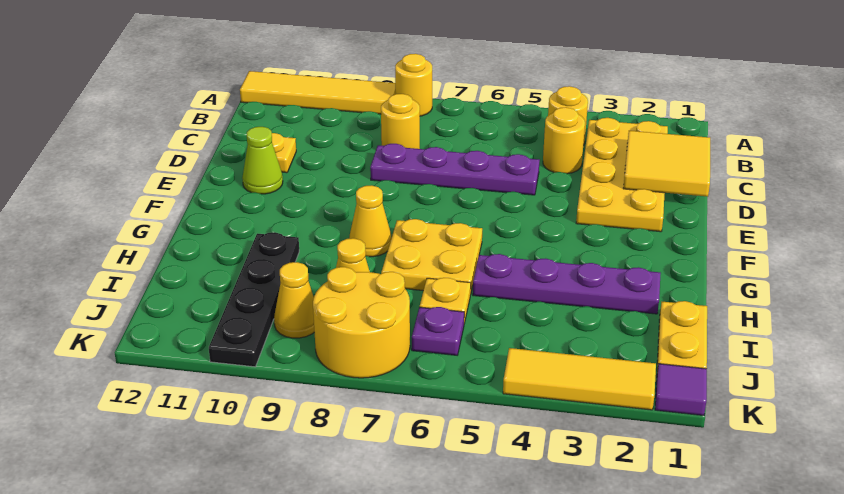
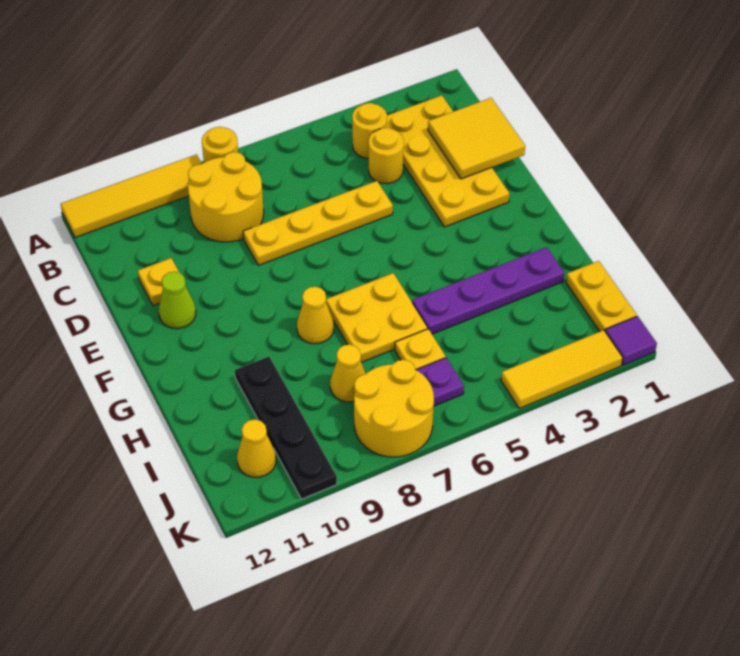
yellow 1x1 round brick [381,94,420,149] -> yellow 2x2 round brick [188,152,264,242]
purple 1x4 plate [370,144,540,195] -> yellow 1x4 plate [243,181,393,265]
yellow 1x1 cone [274,262,314,338] -> yellow 1x1 cone moved to [237,419,276,477]

